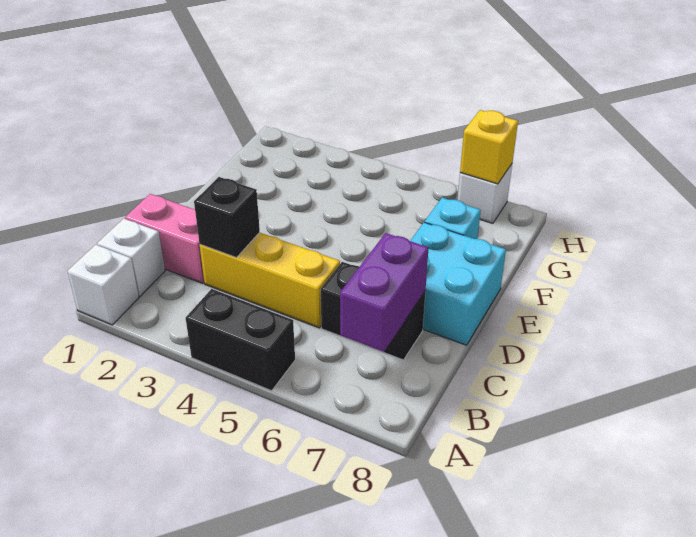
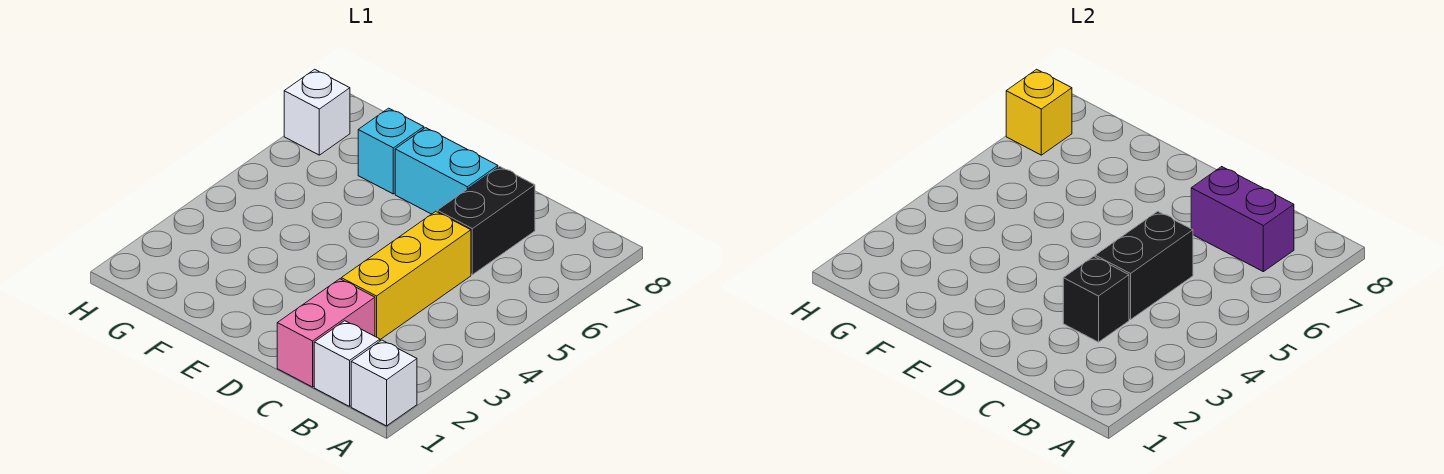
black 1x2 brick [186,289,295,391] -> black 1x2 brick moved to [1095,211,1193,320]
cyan 2x2 brick [410,222,506,345] -> cyan 1x2 brick [395,128,498,214]

